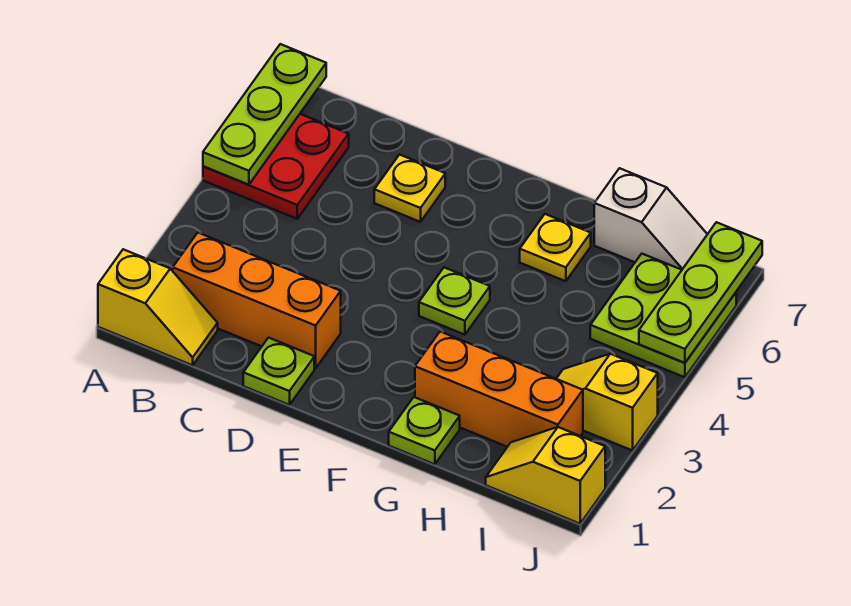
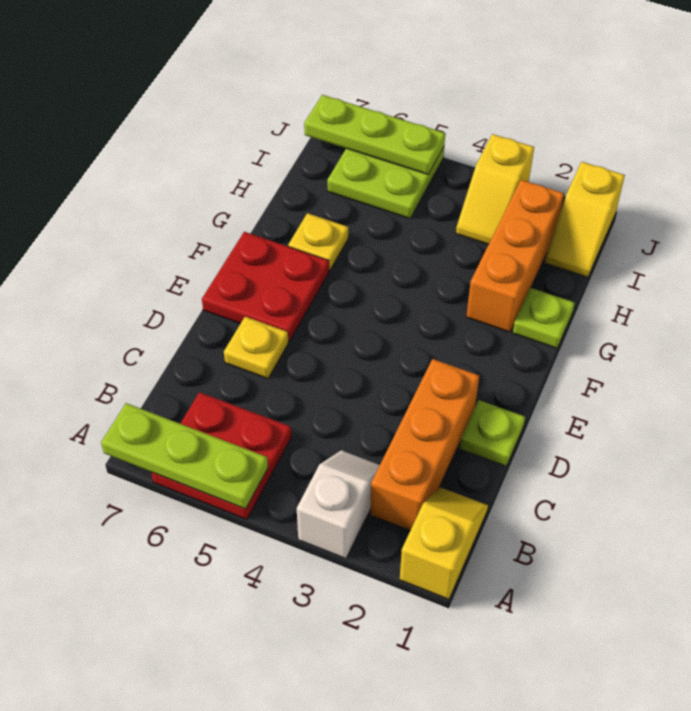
none -> red 2x2 plate [202,232,329,341]
lime 1x1 plate [419,267,490,335] -> none
white 1x2 slope [594,168,707,270] -> white 1x2 slope moved to [297,450,380,559]

